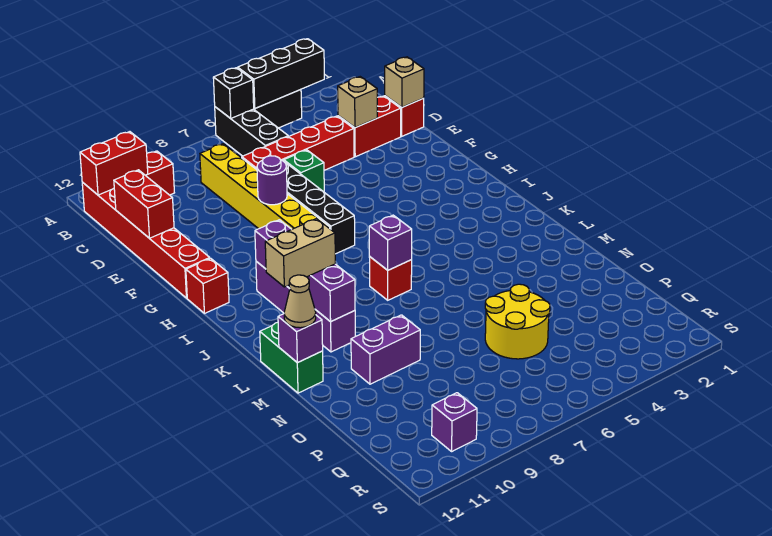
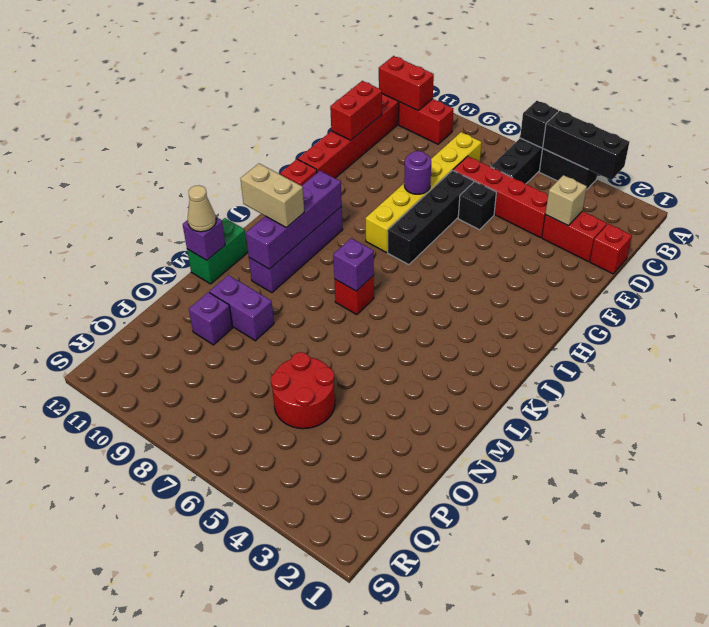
tan 1x1 brick [385,57,424,107] -> none
green 1x1 brick [284,150,324,192] -> black 1x1 brick [458,181,496,230]
yellow 2x2 round brick [485,284,550,359] -> red 2x2 round brick [271,352,335,429]
purple 1x1 brick [432,393,477,451] -> purple 1x1 brick moved to [189,292,233,345]

